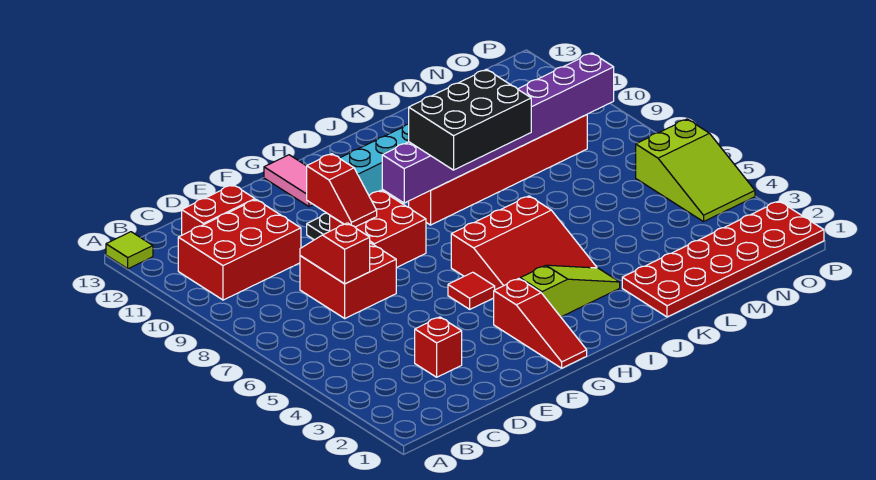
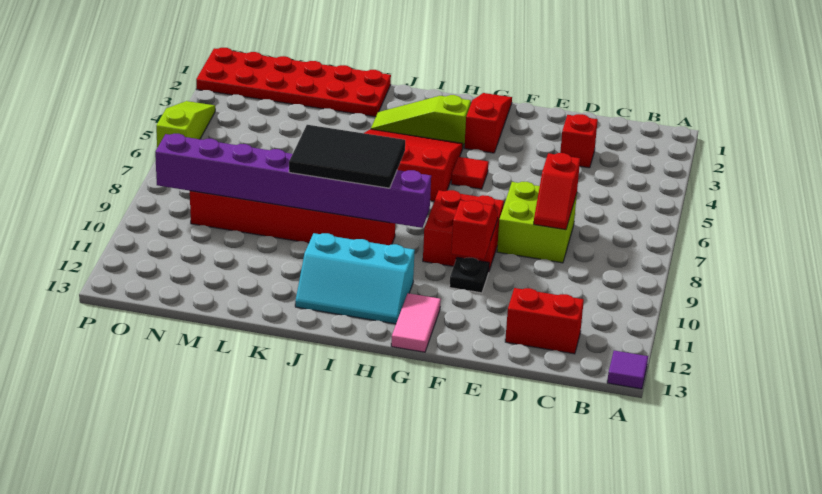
lime 1x1 tile [106,232,153,269] -> purple 1x1 tile [607,351,648,389]
red 2x3 brick [178,200,301,300] -> none
red 2x2 brick [300,243,396,318] -> lime 2x2 brick [497,182,577,263]
black 2x3 brick [409,69,531,170] -> black 2x3 tile [289,125,405,188]
lime 2x3 slope [636,119,755,222] -> lime 1x3 slope [156,101,215,148]

